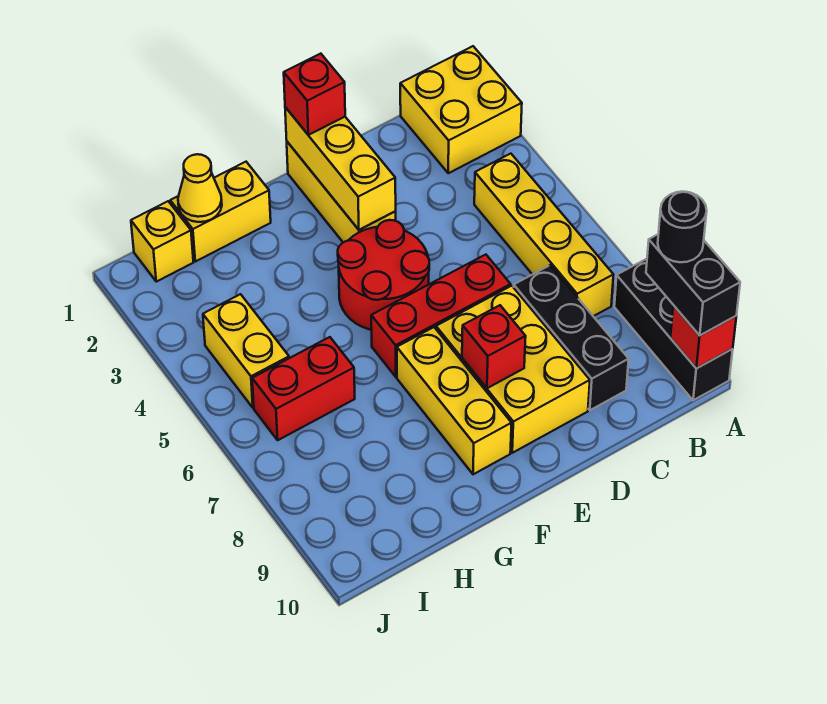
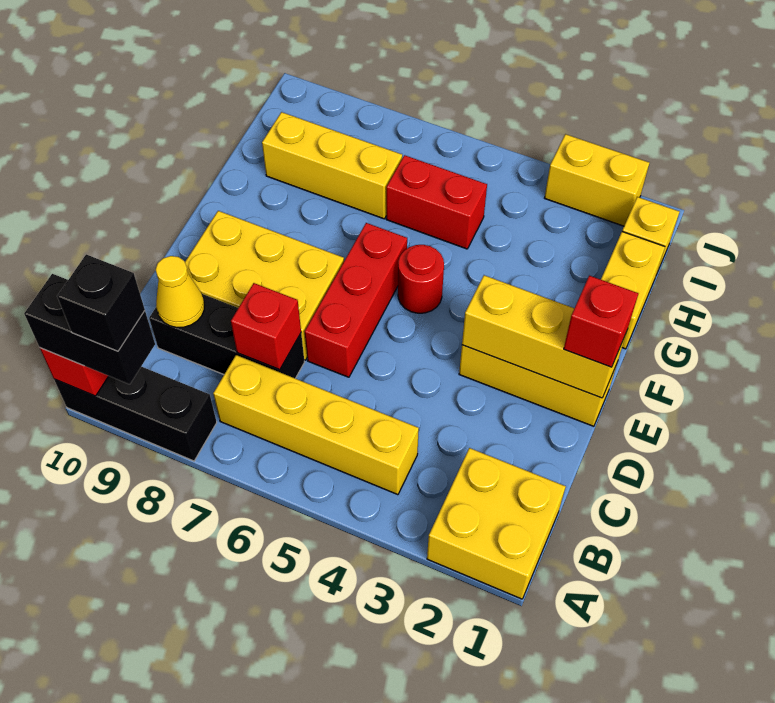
black 1x1 round brick [658,192,707,262] -> black 1x1 brick [57,254,145,351]
red 2x2 round brick [338,220,429,330] -> red 1x1 round brick [398,245,444,313]
red 1x1 brick [462,305,526,388] -> red 1x1 brick moved to [231,283,301,370]
yellow 1x3 brick [397,327,512,474] -> yellow 1x3 brick moved to [262,112,402,219]
yellow 1x1 cone [178,154,222,222] -> yellow 1x1 cone moved to [156,256,204,327]
red 1x2 brick [252,337,355,440] -> red 1x2 brick turned to [386,155,487,249]
yellow 1x2 brick [203,294,289,408] -> yellow 1x2 brick moved to [545,134,649,226]

